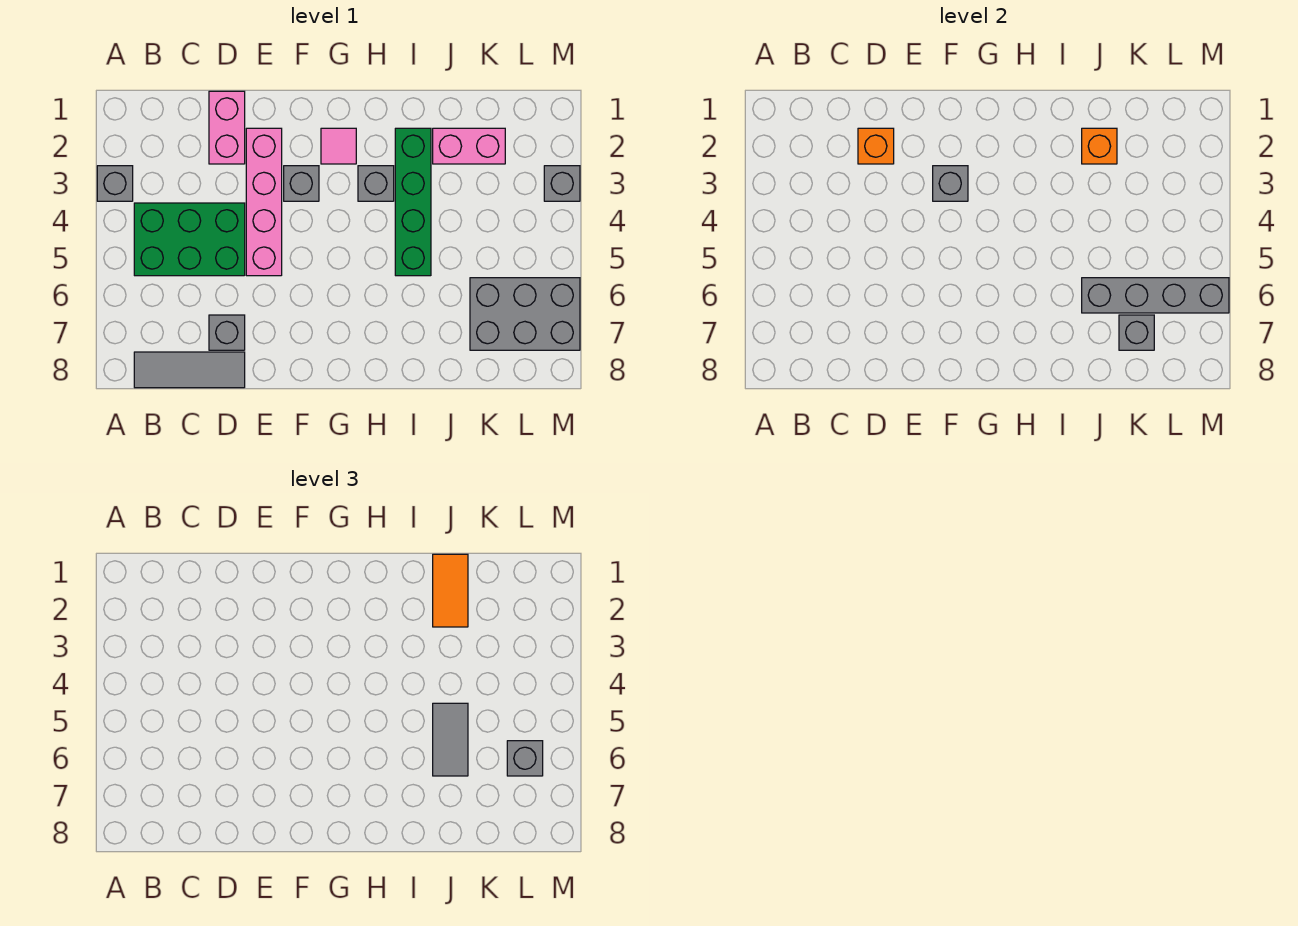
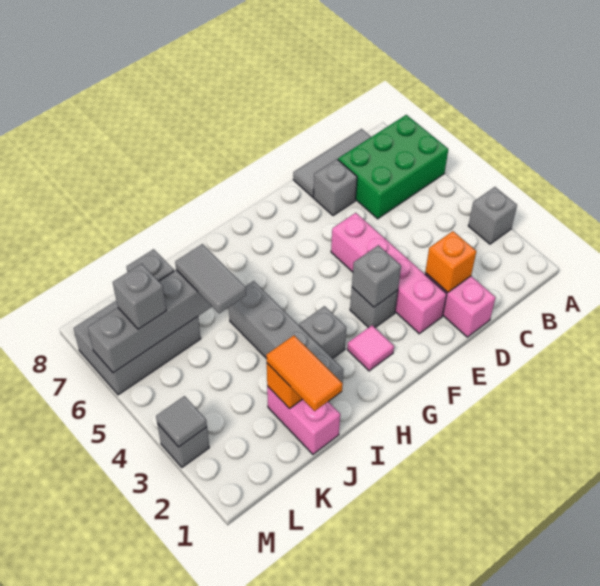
green 2x3 brick [134,203,245,276] -> green 2x3 brick moved to [338,115,448,219]
green 1x4 brick [395,128,431,276] -> grey 1x4 brick [229,281,343,383]
pink 1x2 brick [433,128,505,164] -> pink 1x2 brick turned to [267,386,340,454]
none -> grey 1x1 tile [156,396,207,447]

